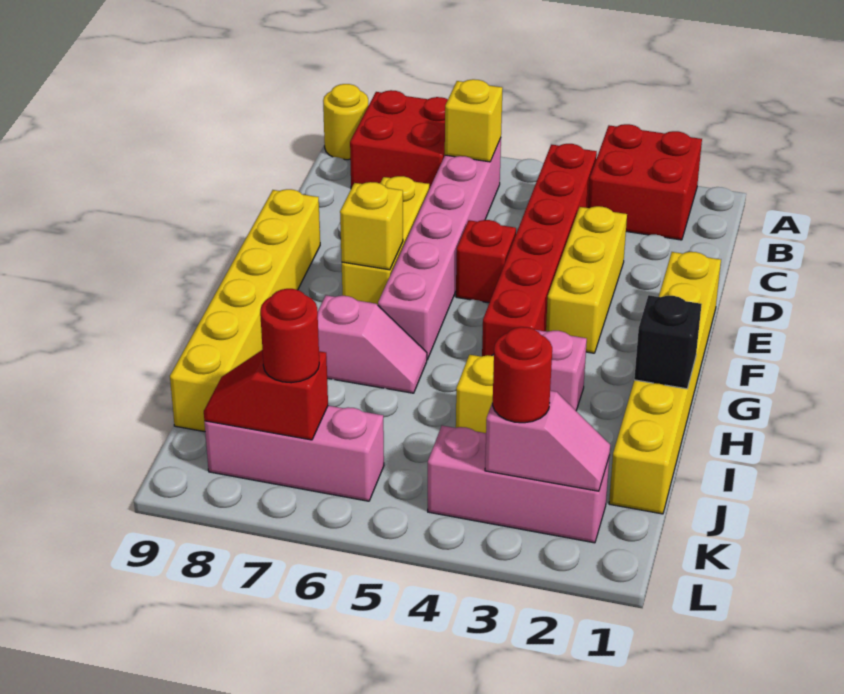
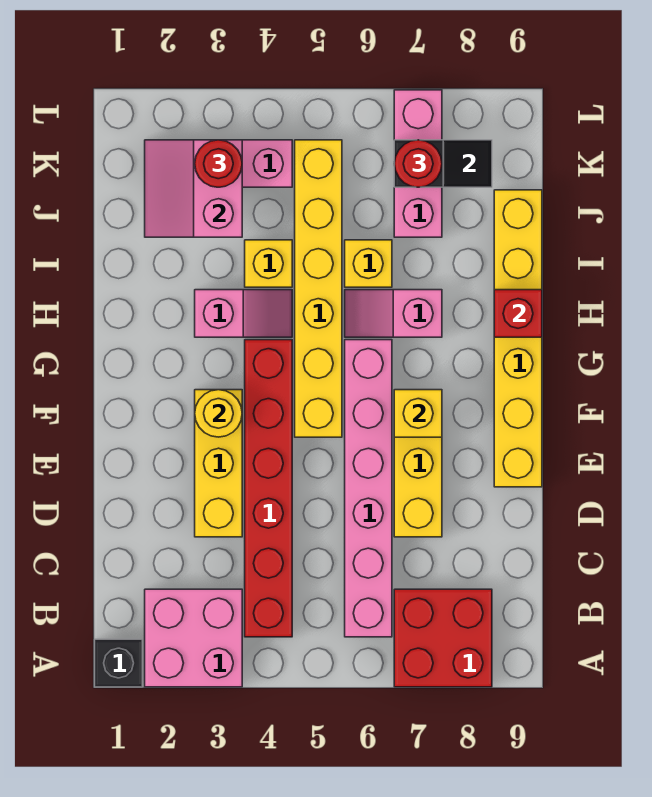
red 2x2 brick [588,124,702,240] -> pink 2x2 brick [145,589,242,687]
yellow 1x1 round brick [323,84,369,160] -> yellow 1x1 round brick moved to [195,390,242,437]
yellow 1x1 brick [445,79,503,162] -> yellow 1x1 brick moved to [345,240,392,287]
yellow 1x6 brick [609,252,721,514] -> yellow 1x6 brick moved to [295,140,342,437]
red 1x1 brick [456,220,516,303] -> red 1x1 brick moved to [494,290,542,337]
black 1x1 brick [634,295,702,389] -> black 1x1 brick moved to [95,639,142,687]
pink 1x2 slope [485,391,610,491] -> pink 2x2 slope [145,140,242,237]
pink 1x3 brick [204,406,384,501] -> pink 1x3 brick turned to [394,90,442,237]
red 1x2 slope [204,350,328,440] -> black 1x2 slope [394,140,492,187]

